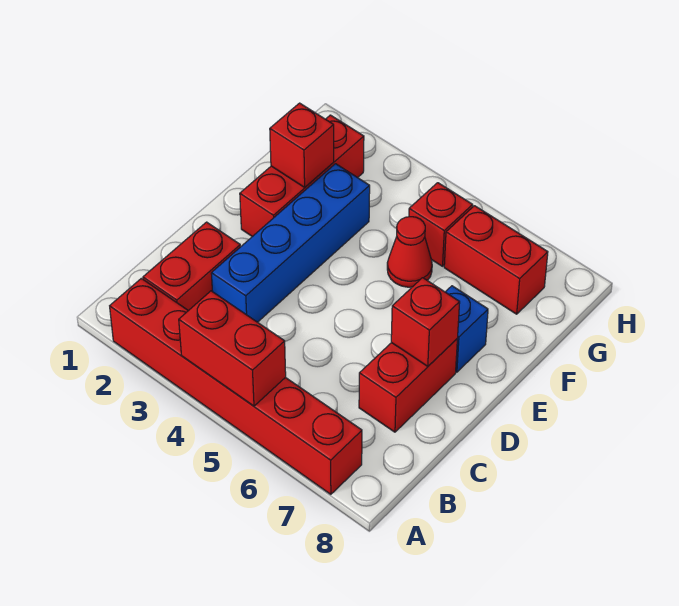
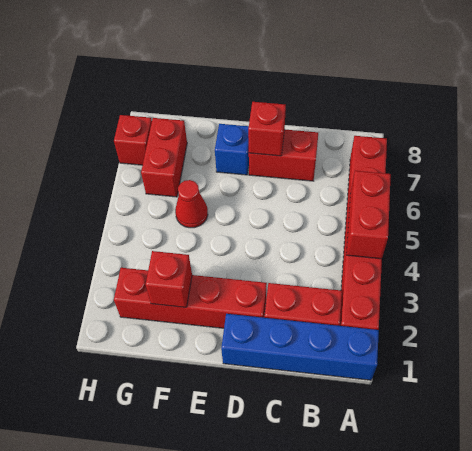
blue 1x4 brick [211,164,370,322] -> blue 1x4 brick moved to [221,314,379,380]
red 1x3 brick [240,115,364,237] -> red 1x4 brick [114,268,267,328]
red 1x1 brick [409,183,473,266] -> red 1x1 brick moved to [114,115,152,165]

